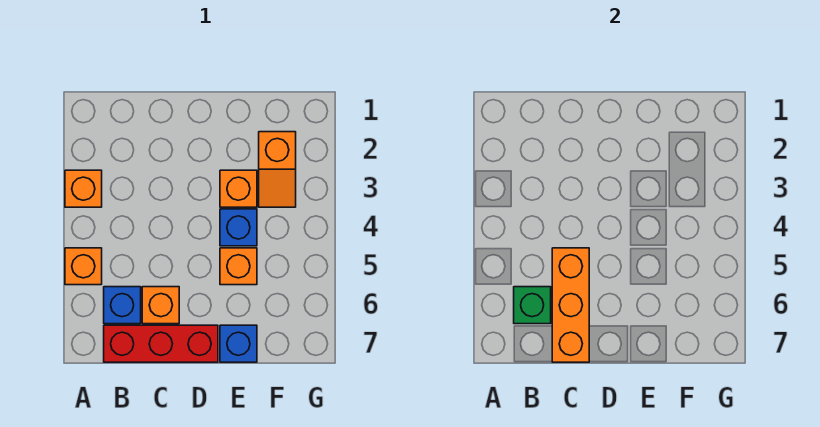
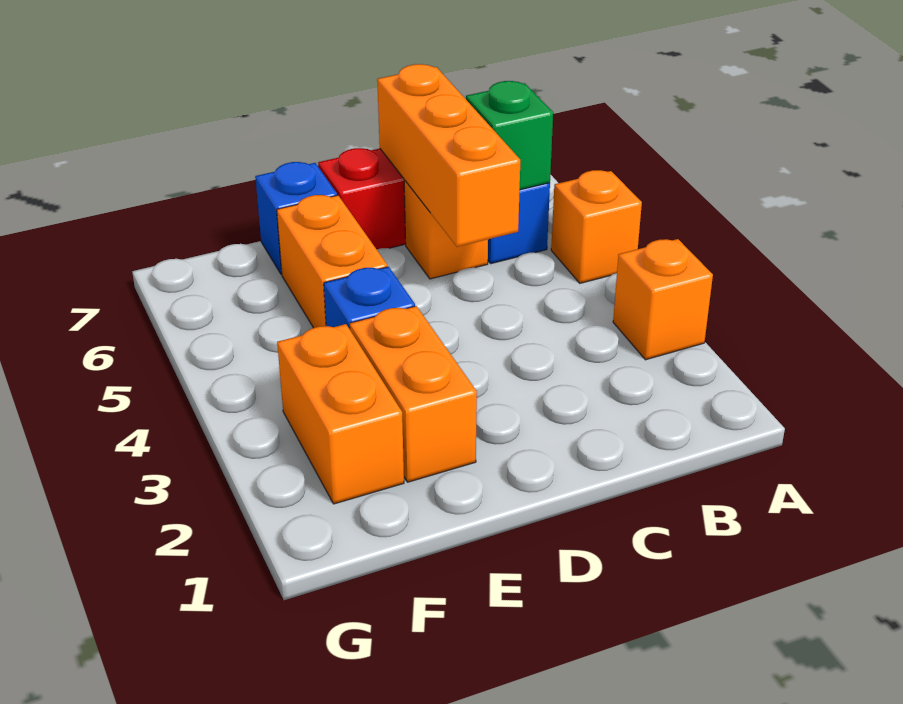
orange 1x1 brick [220,170,257,207] -> orange 1x2 brick [350,306,477,482]
orange 1x1 brick [220,248,257,285] -> orange 1x2 brick [277,195,387,328]
orange 1x2 slope [259,132,296,207] -> orange 1x2 brick [277,324,404,504]

